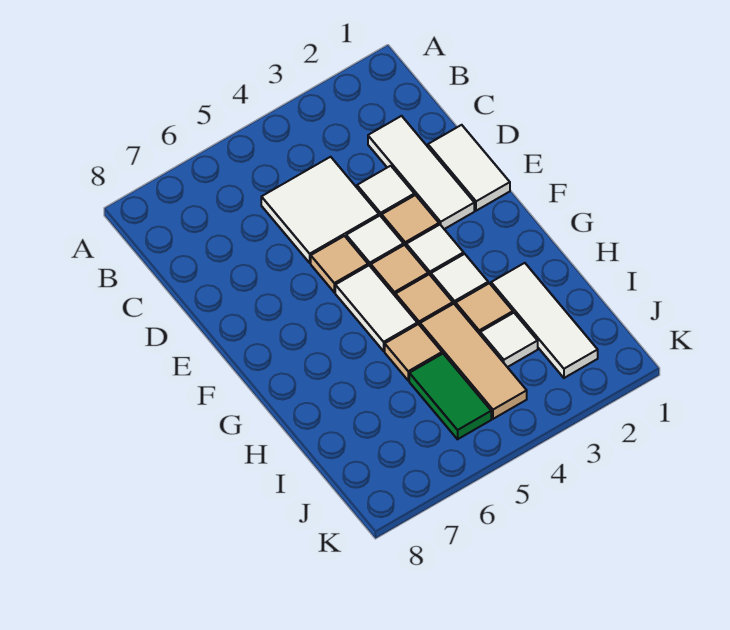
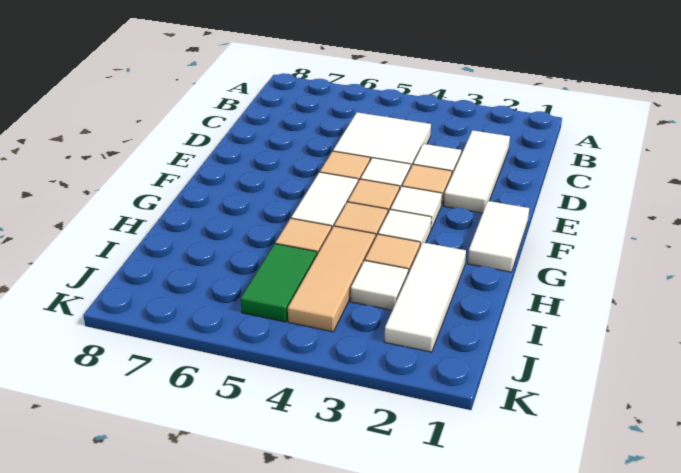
white 1x2 tile [428,125,510,211] -> white 1x2 tile moved to [468,201,529,272]

